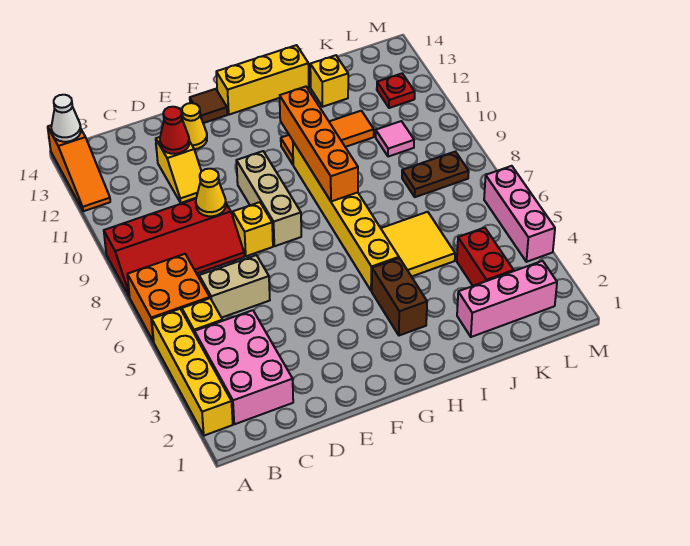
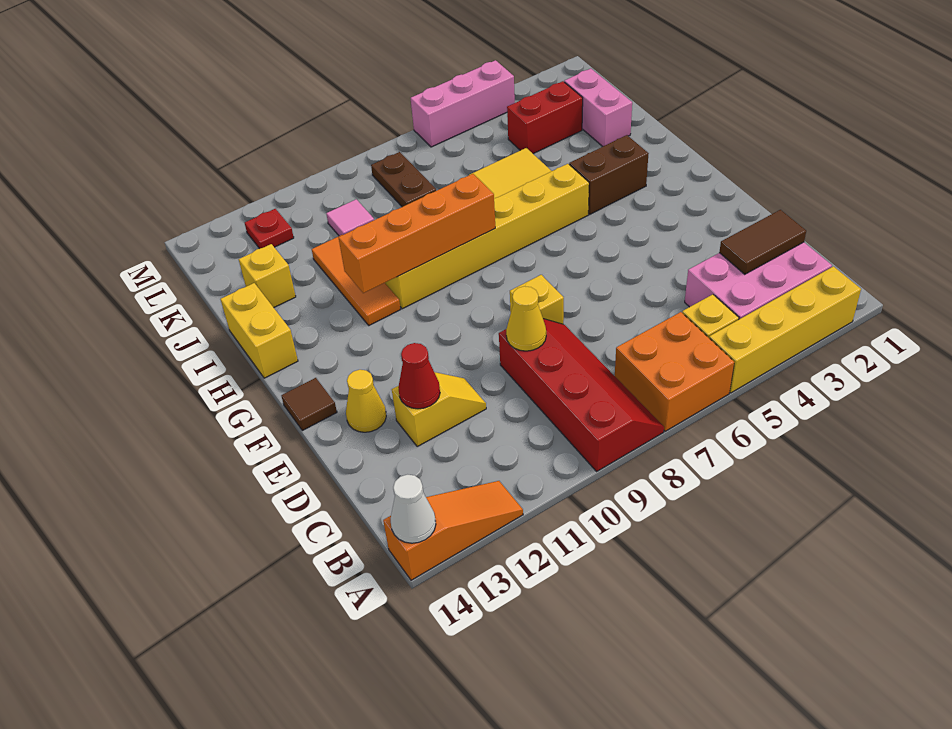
none -> brown 1x2 tile [719,210,806,274]
tan 1x2 brick [199,255,270,318] -> none
tan 1x3 brick [236,151,301,246] -> none
yellow 1x3 brick [216,45,309,115] -> yellow 1x2 brick [221,283,298,378]
pink 1x3 brick [457,261,557,337] -> pink 1x2 brick [564,69,632,147]

